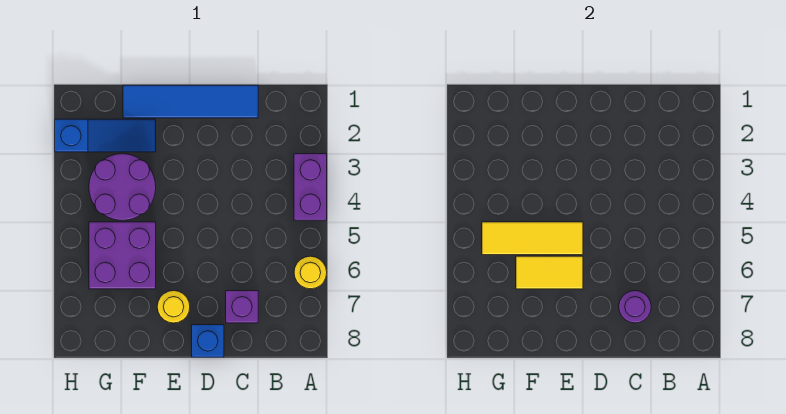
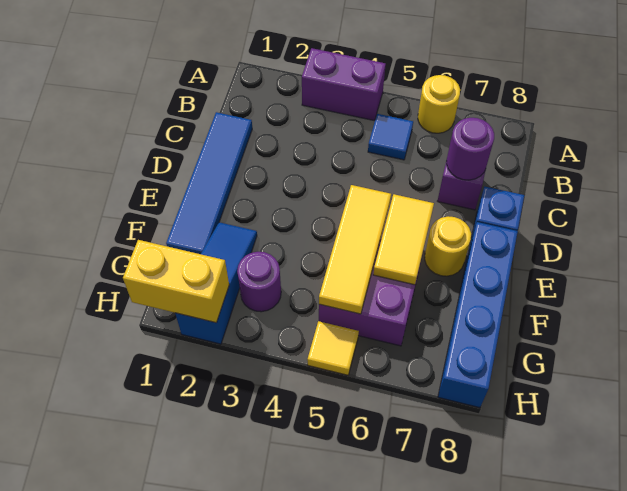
none -> blue 1x1 tile [368,114,413,160]
none -> blue 1x4 brick [438,222,518,408]
purple 2x2 round brick [89,154,156,220] -> purple 1x1 round brick [237,252,281,312]
none -> yellow 1x2 brick [123,240,229,323]
none -> yellow 1x1 tile [307,321,359,375]

